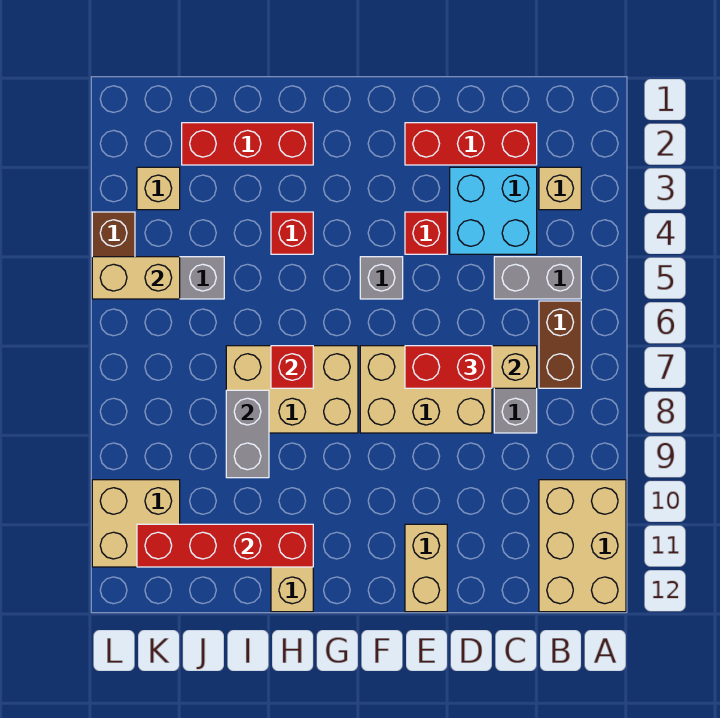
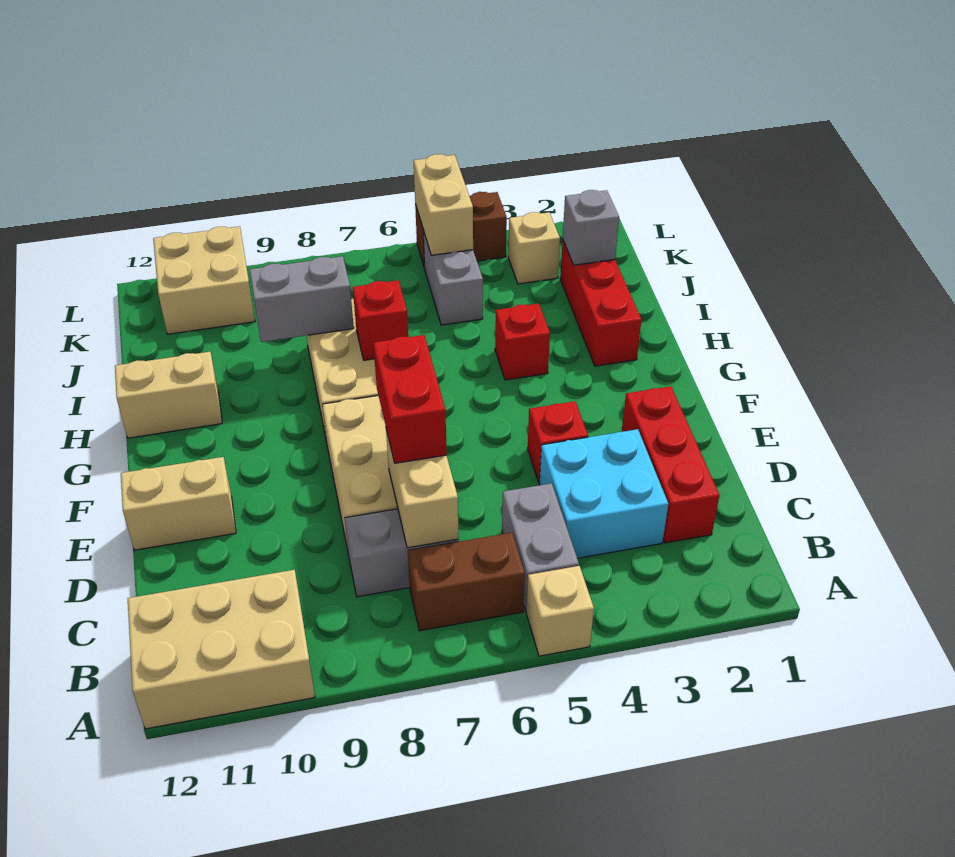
tan 1x1 brick [539,167,581,210] -> tan 1x1 brick moved to [526,566,594,656]
grey 1x1 brick [360,257,403,299] -> grey 1x1 brick moved to [563,190,619,265]
red 1x4 brick [137,524,313,567] -> none

